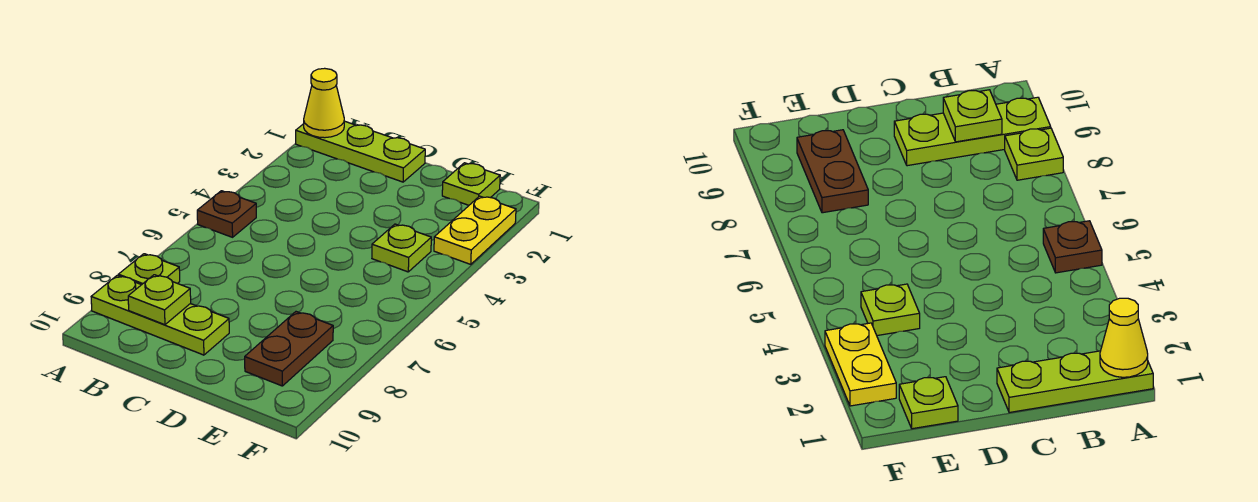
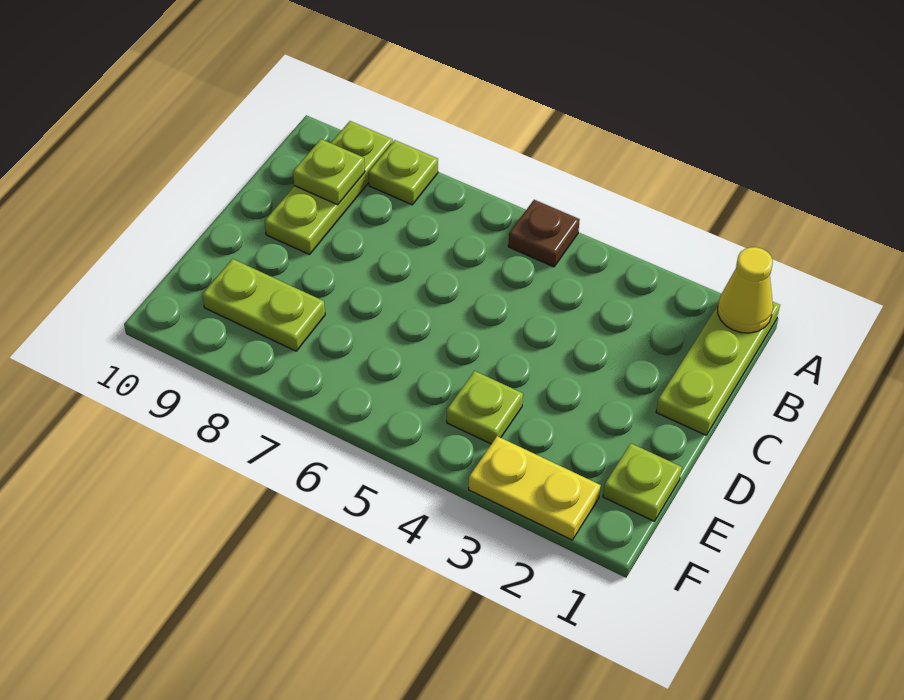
brown 1x2 plate [245,312,333,386] -> lime 1x2 plate [202,259,325,351]

